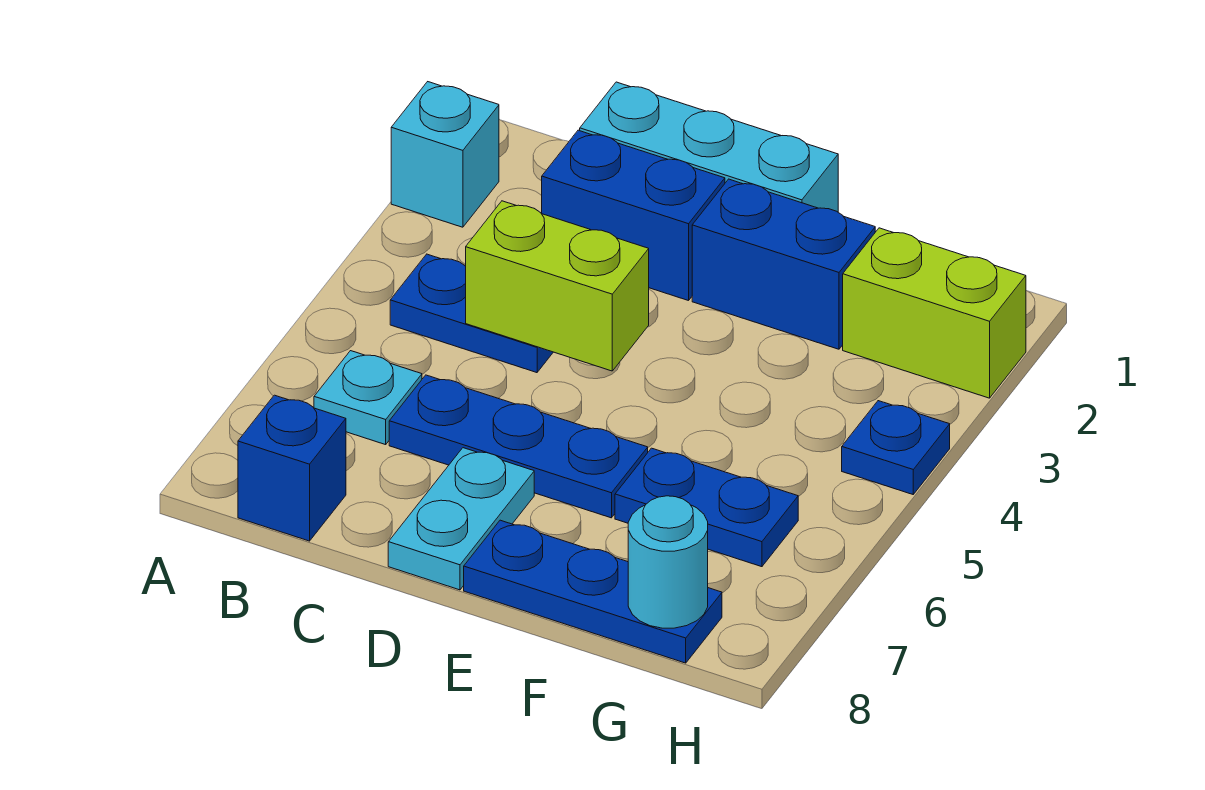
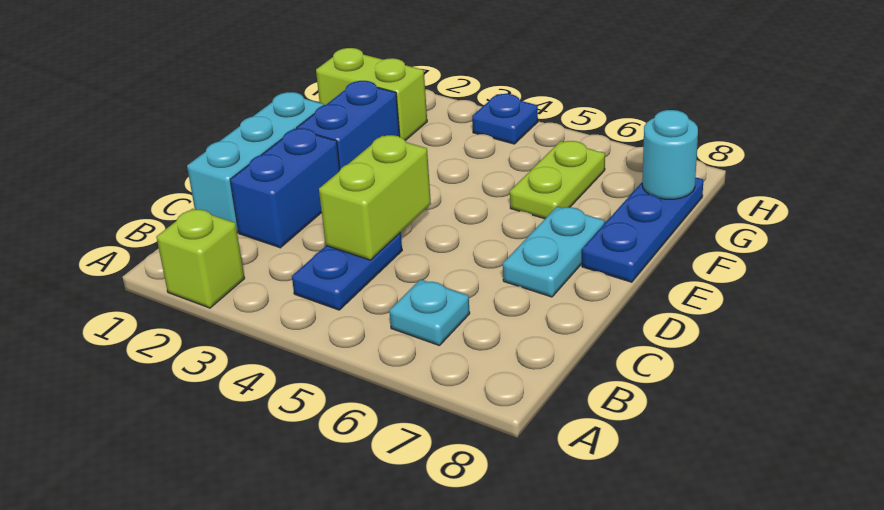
cyan 1x1 brick [391,82,499,227] -> lime 1x1 brick [157,209,244,308]
blue 1x1 brick [238,395,346,541] -> none
blue 1x3 plate [389,375,648,518] -> none
cyan 1x2 plate [388,448,534,590] -> cyan 1x2 plate turned to [503,206,605,297]
blue 1x2 plate [615,448,798,567] -> lime 1x2 plate [510,141,605,219]
lime 1x2 brick [843,228,1026,398] -> lime 1x2 brick turned to [316,48,427,141]

